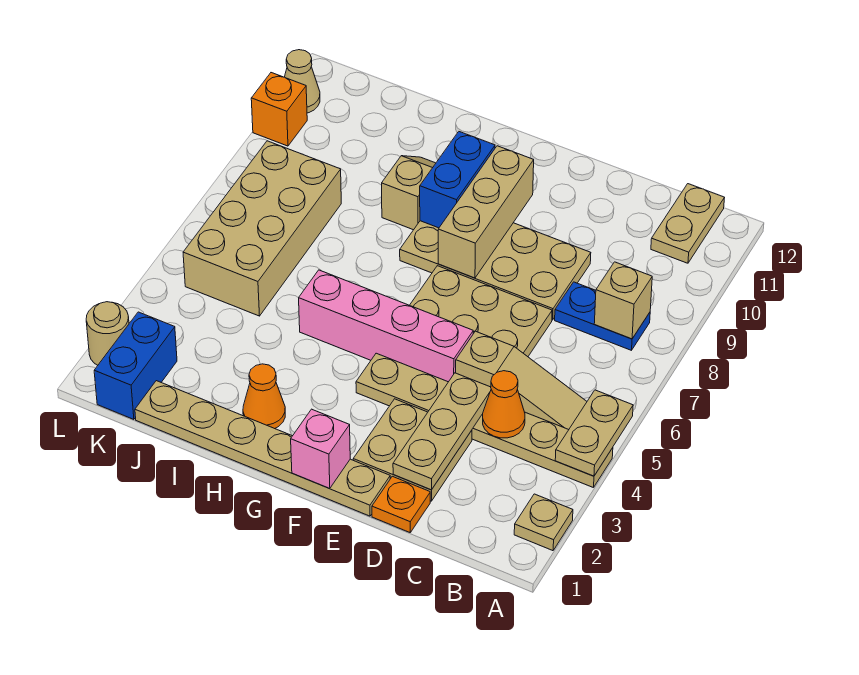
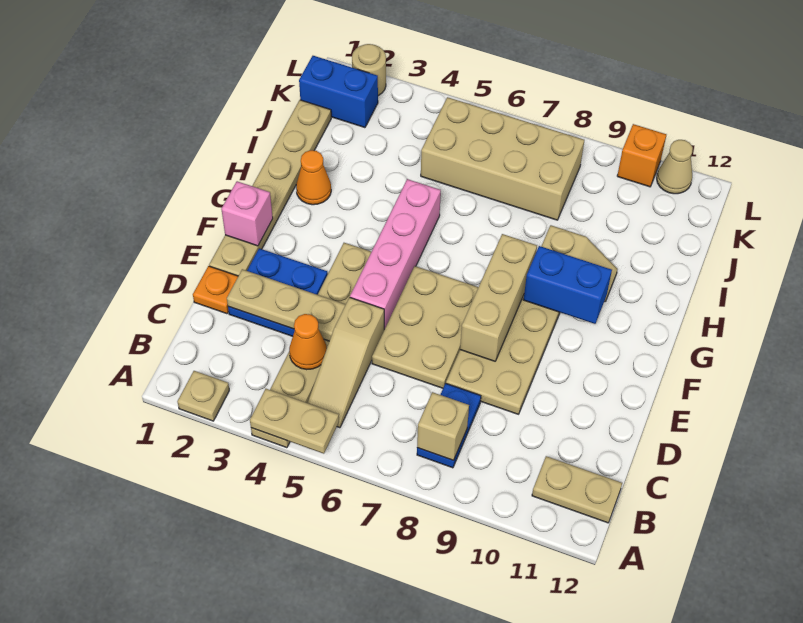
tan 2x2 plate [353,399,472,501] -> blue 2x2 plate [228,248,328,336]
tan 1x3 brick [438,146,534,278] -> tan 1x3 brick turned to [460,234,537,361]

